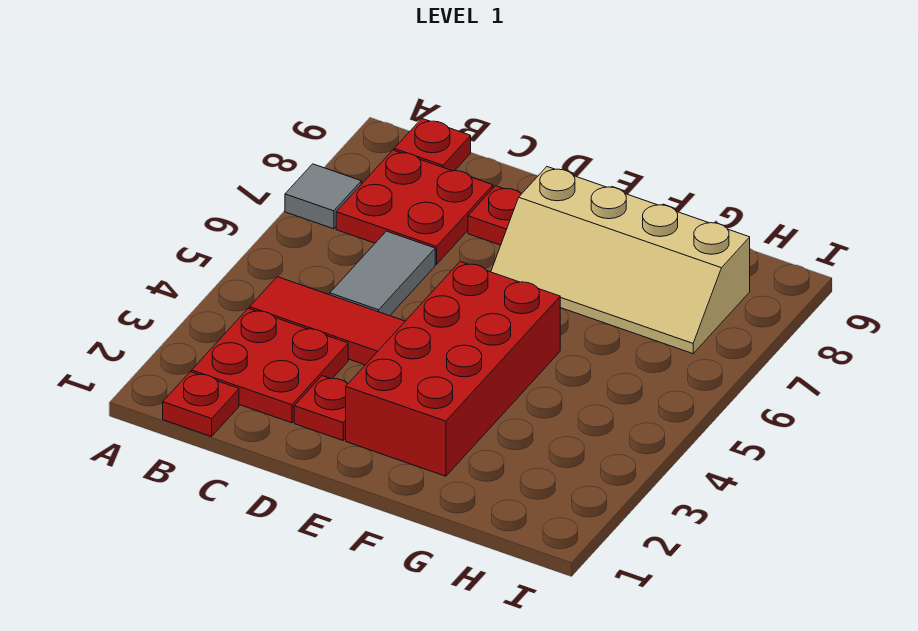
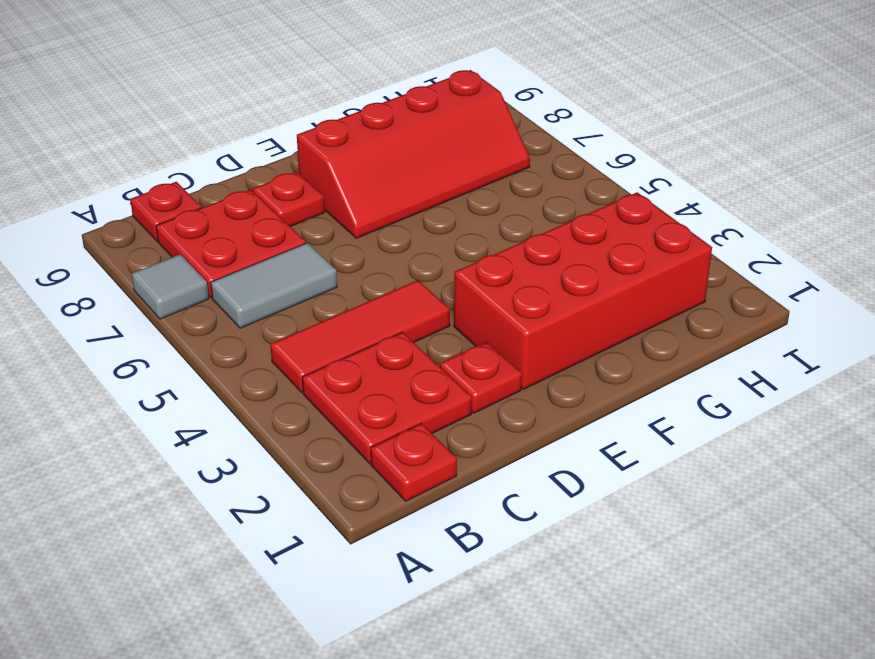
grey 1x2 tile [330,231,435,316] -> grey 1x2 tile turned to [211,243,337,328]
red 2x4 brick [346,262,560,476] -> red 2x4 brick turned to [454,192,712,389]
tan 2x4 slope [491,167,750,354] -> red 2x4 slope [297,70,530,238]

